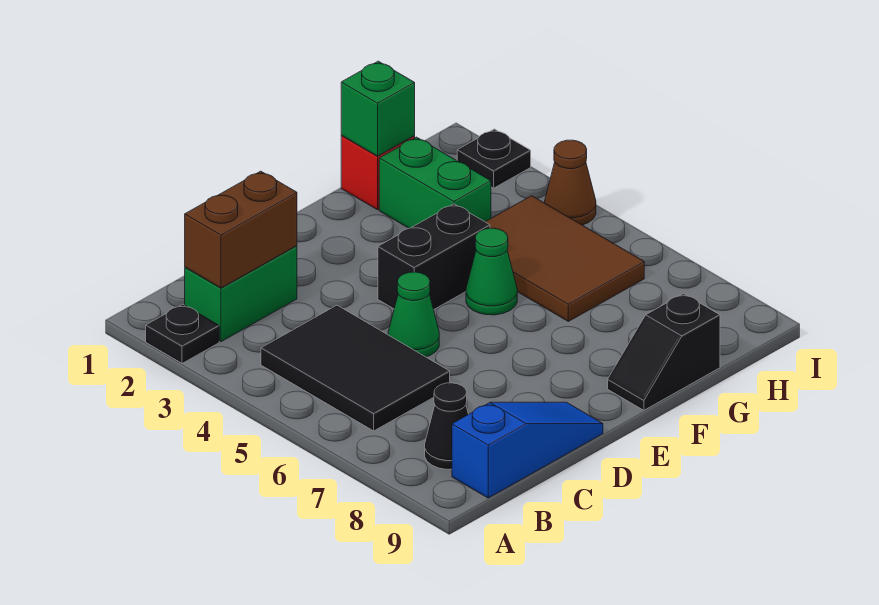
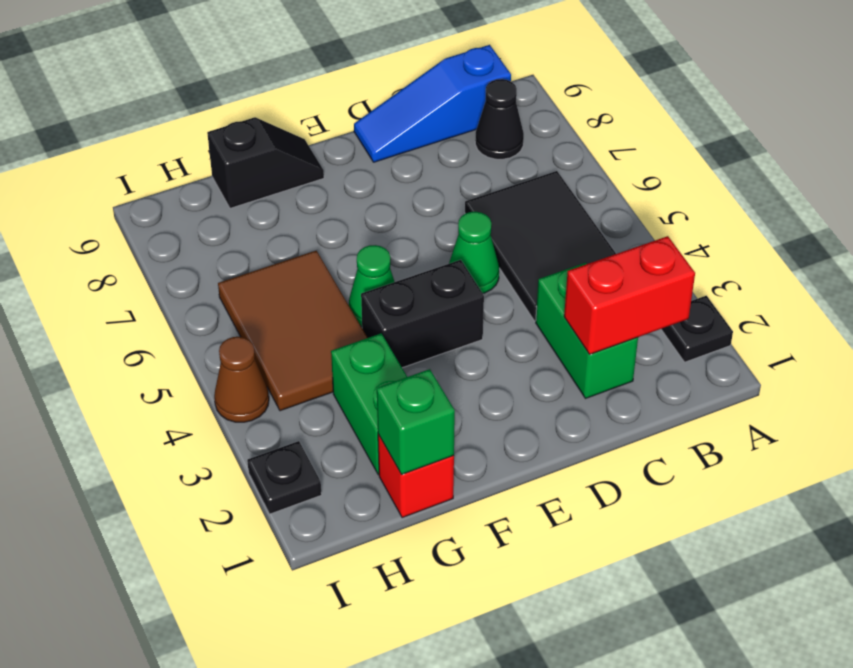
green 1x2 brick [185,246,297,342] -> green 1x2 brick turned to [536,263,638,398]
brown 1x2 brick [185,171,297,288] -> red 1x2 brick [564,236,695,354]

